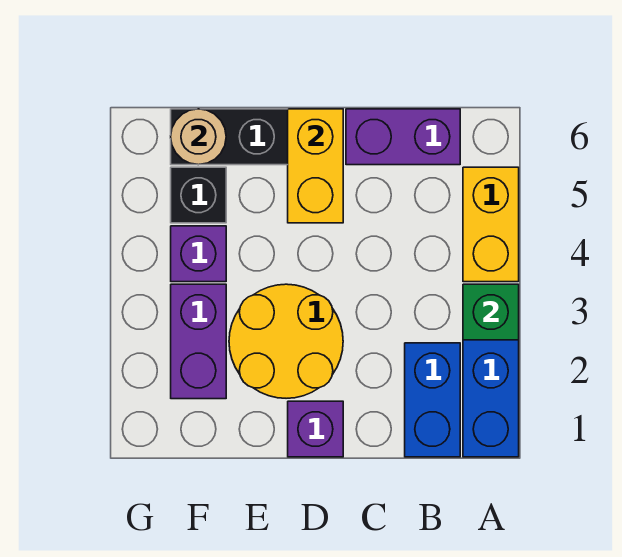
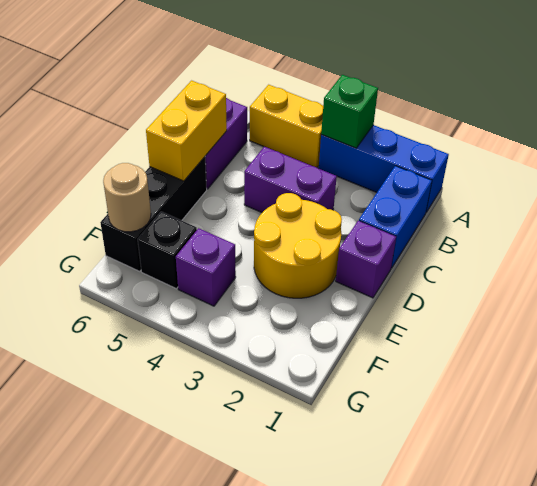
blue 1x2 brick [405,343,460,457] -> blue 1x2 brick turned to [359,166,432,268]
yellow 1x2 brick [288,109,343,223] -> yellow 1x2 brick turned to [146,81,227,181]
purple 1x2 brick [171,284,226,399] -> purple 1x2 brick moved to [244,147,337,212]

